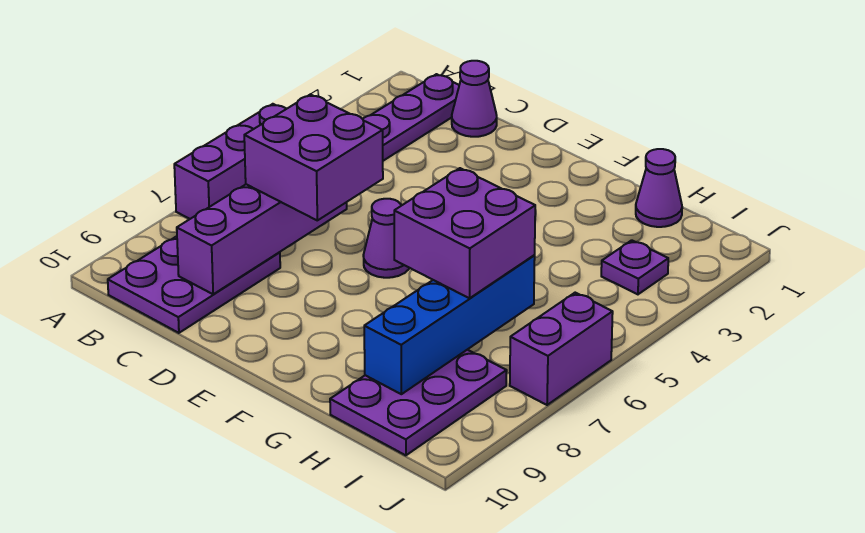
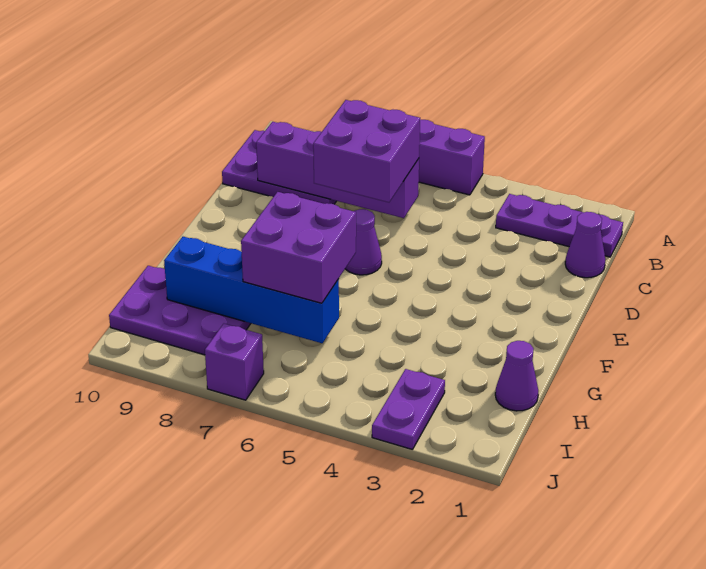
purple 1x1 plate [601,240,668,294] -> purple 1x2 plate [372,369,445,450]
purple 1x2 brick [510,293,613,405] -> purple 1x1 brick [205,324,264,400]

